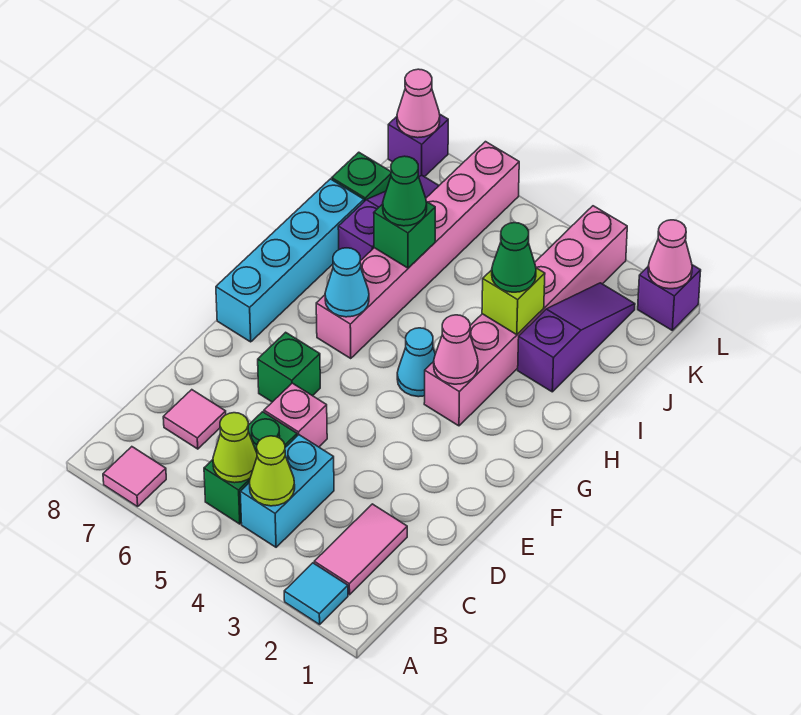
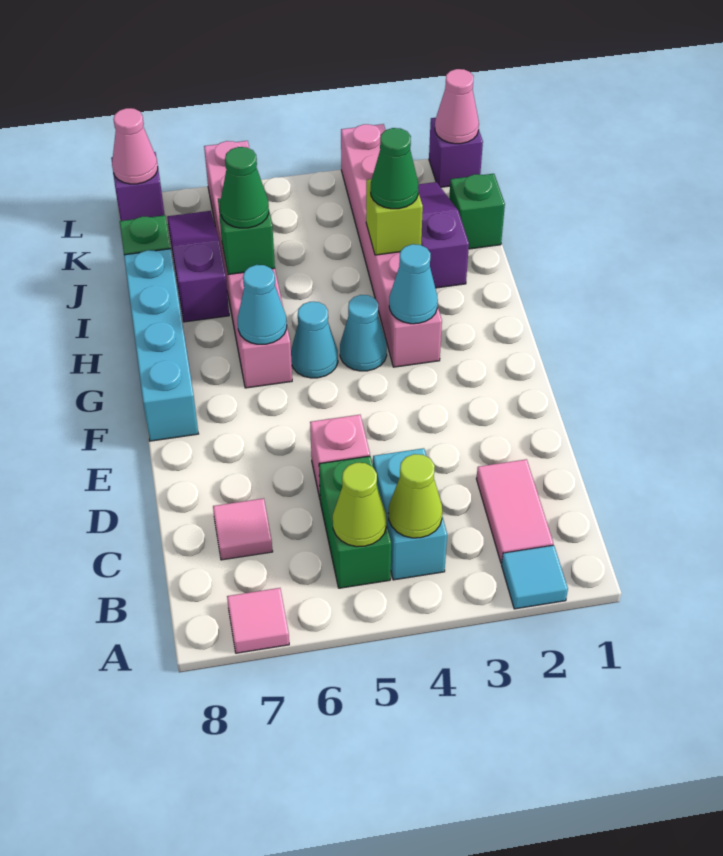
green 1x1 brick [258,332,320,402] -> green 1x1 brick moved to [449,174,505,249]
pink 1x1 cone [434,315,478,384] -> cyan 1x1 cone [389,244,438,324]
none -> cyan 1x1 cone [291,302,338,378]

